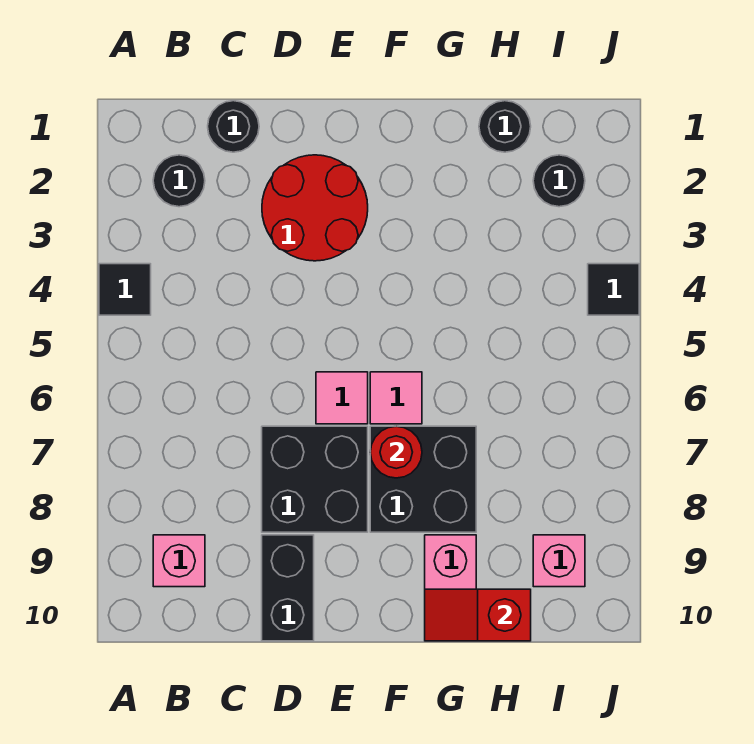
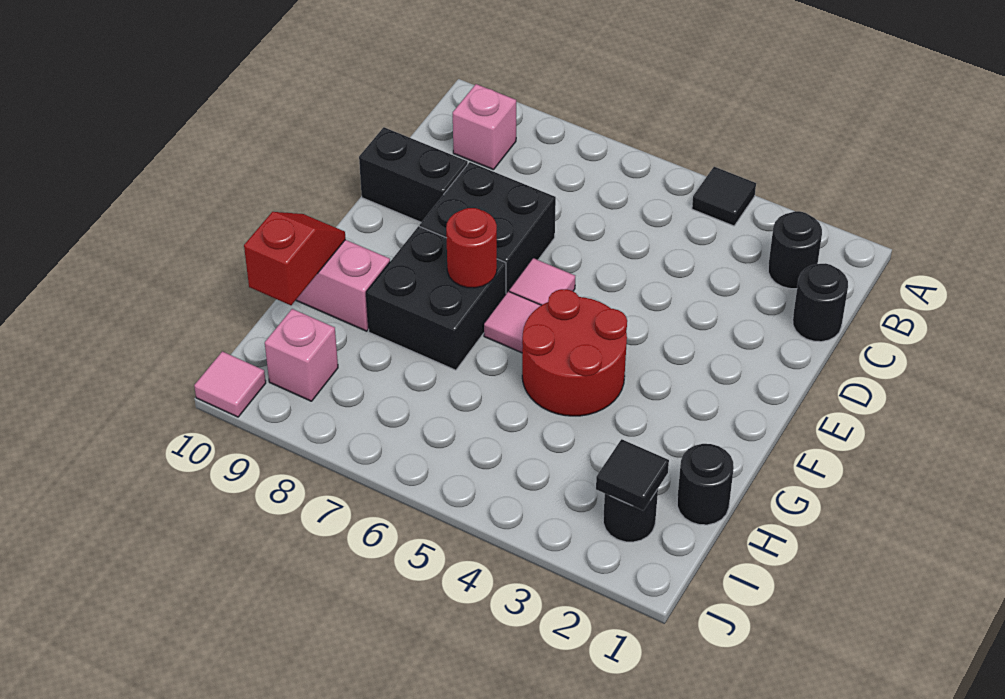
red 2x2 round brick [262,155,368,261] -> red 2x2 round brick moved to [522,289,627,416]
black 1x1 tile [588,264,639,315] -> black 1x1 tile moved to [596,439,669,511]
none -> pink 1x1 tile [194,351,266,417]

